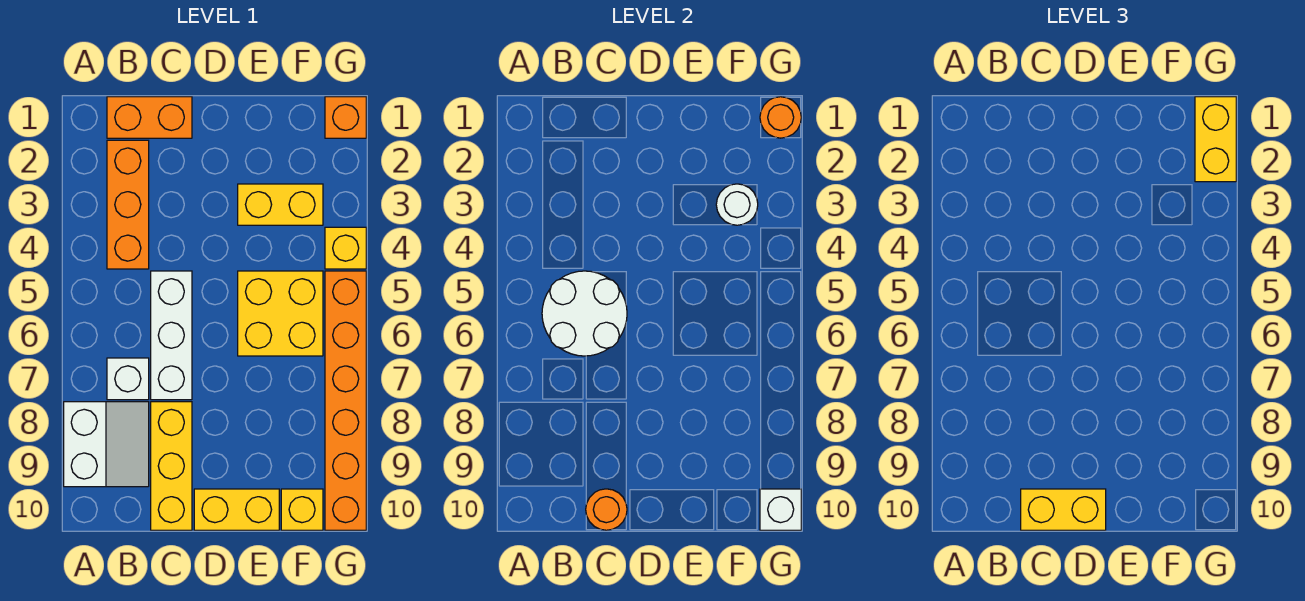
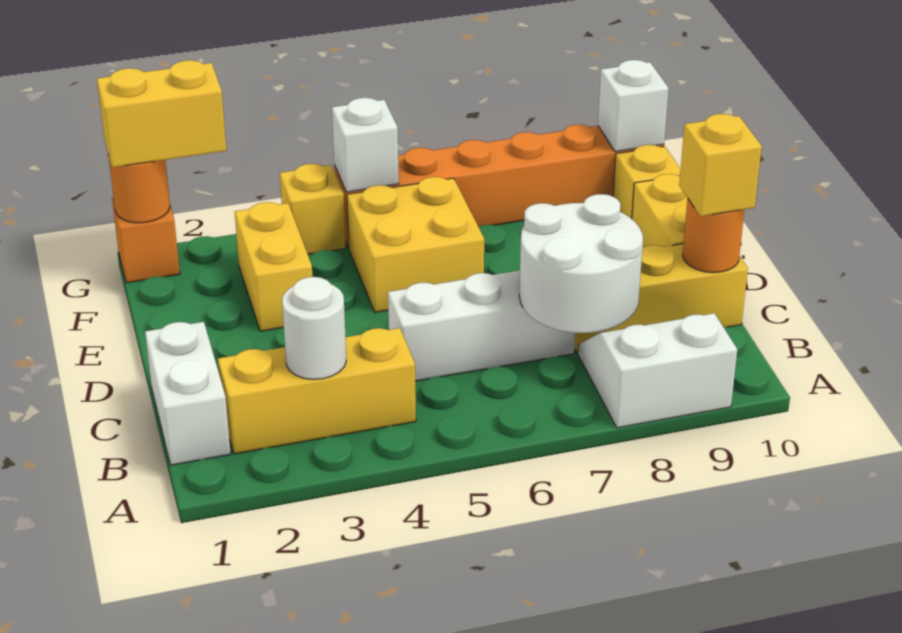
orange 1x2 brick [107,97,192,138] -> white 1x2 brick [145,322,231,465]
orange 1x3 brick [107,140,149,269] -> yellow 1x3 brick [218,328,416,454]
white 2x2 round brick [542,271,627,356] -> white 2x2 round brick moved to [519,194,643,333]
white 1x1 brick [107,358,149,400] -> white 1x1 brick moved to [332,98,399,192]
yellow 1x2 brick [1021,489,1106,530] -> yellow 1x1 brick [679,114,762,216]
white 1x1 round brick [716,184,758,225] -> white 1x1 round brick moved to [282,277,346,379]

